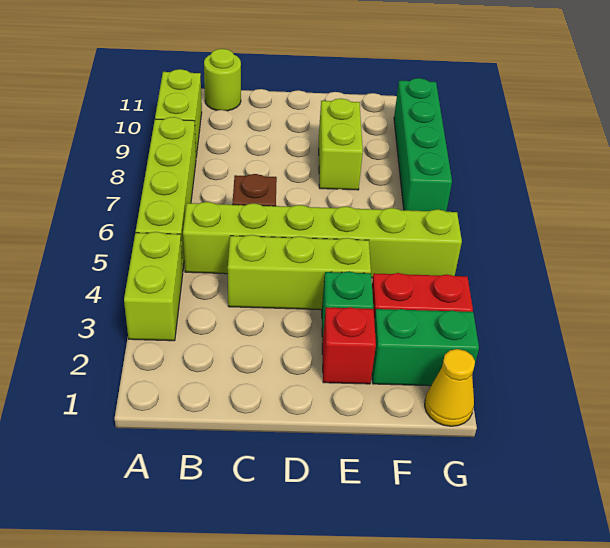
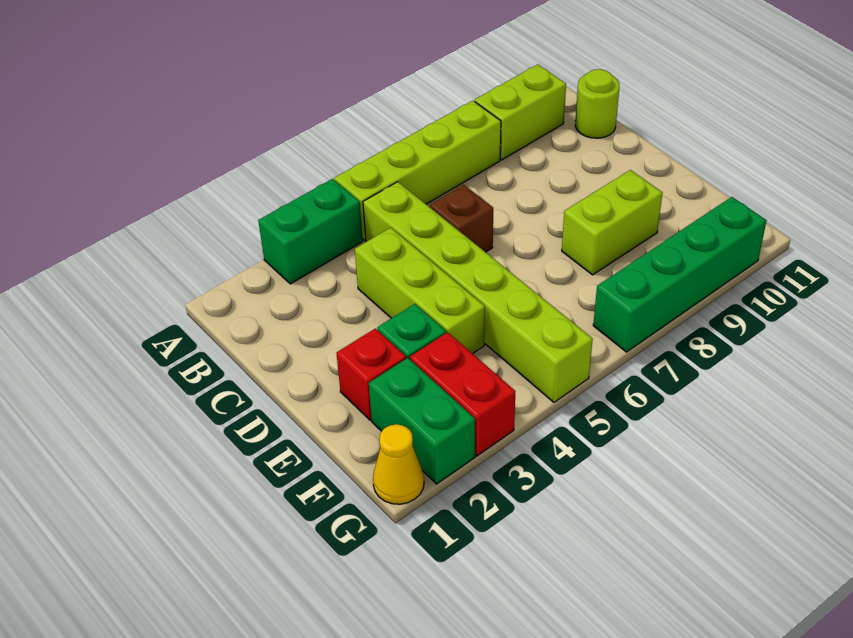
lime 1x2 brick [124,232,183,341] -> green 1x2 brick [258,179,363,284]

